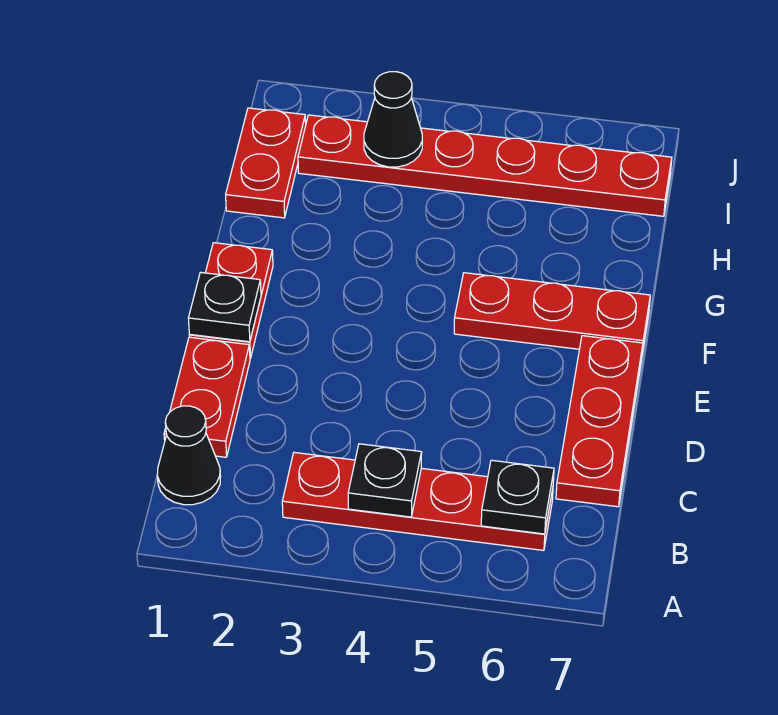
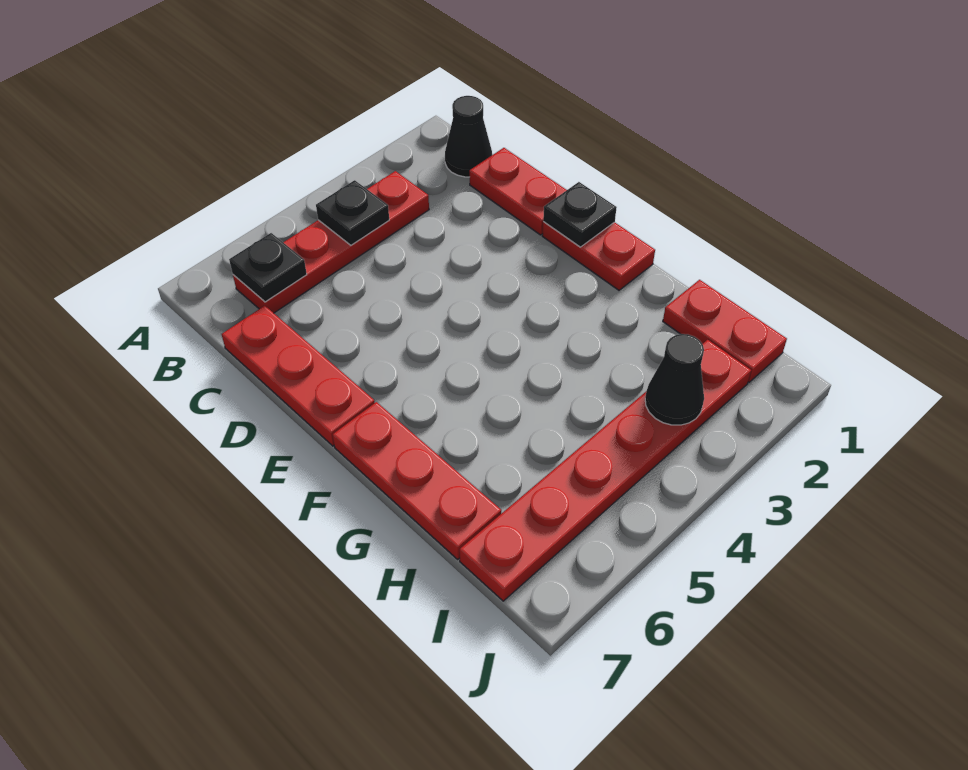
red 1x3 plate [454,273,650,354] -> red 1x3 plate turned to [333,402,501,559]

